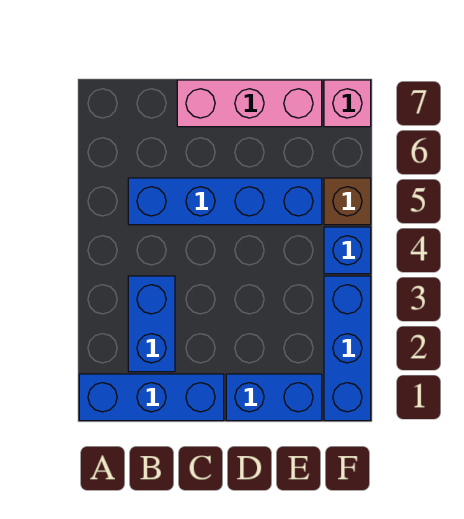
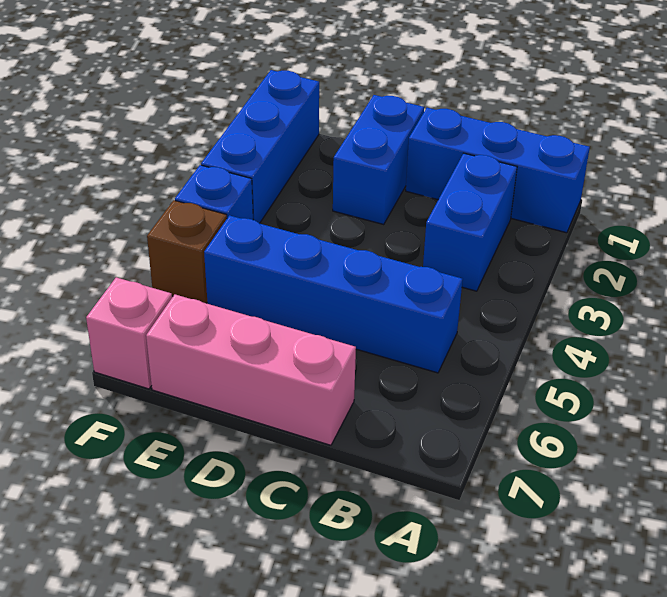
blue 1x2 brick [226,374,322,421] -> blue 1x2 brick turned to [333,95,424,225]

